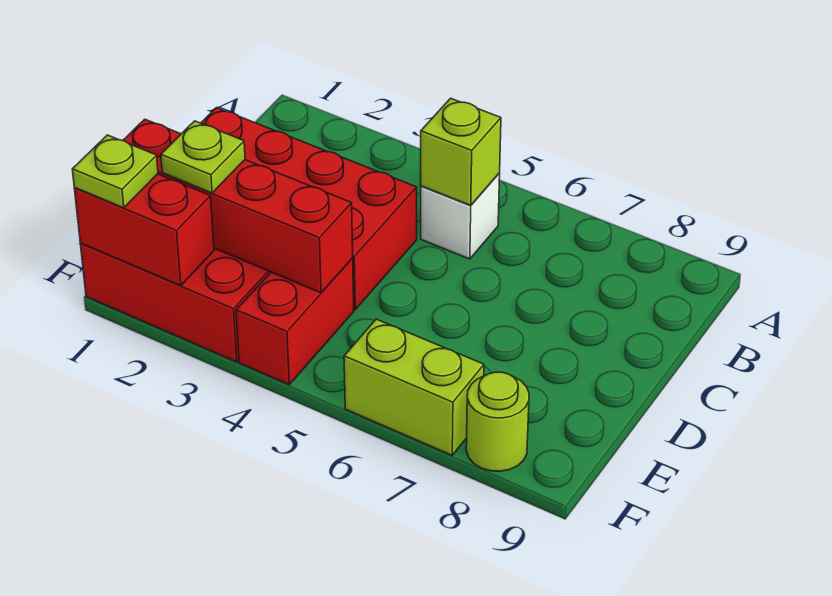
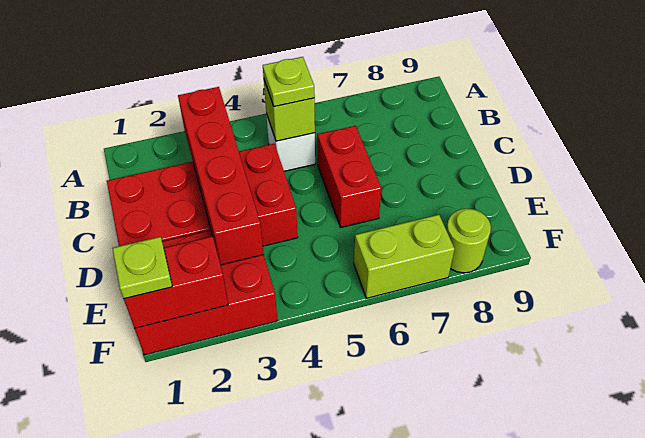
red 1x4 brick [123,119,353,293] -> red 1x4 brick turned to [178,87,264,265]
lime 1x1 plate [161,121,245,193] -> lime 1x1 plate moved to [263,57,315,107]
red 1x2 brick [236,258,354,385] -> red 1x2 brick moved to [317,126,381,227]

